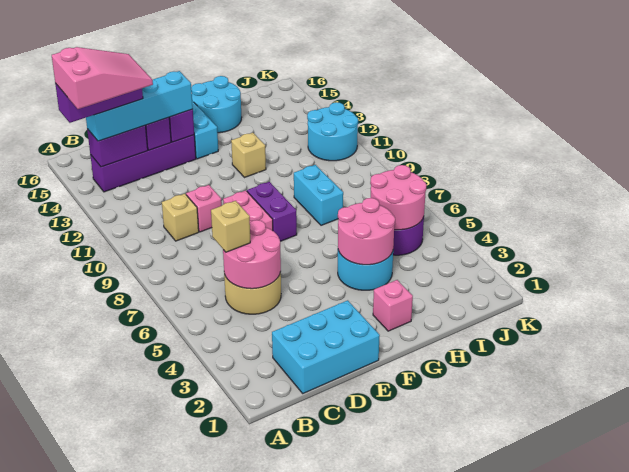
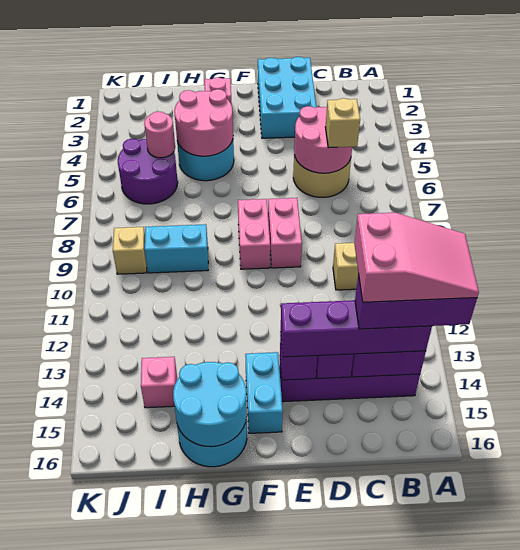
pink 2x3 slope [52,47,153,109] -> pink 2x3 slope turned to [354,213,479,302]
cyan 1x4 brick [86,71,193,141] -> purple 1x4 brick [281,300,432,357]
cyan 2x3 brick [272,300,380,393] -> cyan 2x3 brick turned to [258,57,316,138]
pink 1x1 brick [186,185,222,232] -> pink 1x1 brick moved to [141,357,177,408]
purple 1x2 brick [247,182,297,241] -> pink 1x2 brick [238,199,270,269]
tan 1x1 brick [231,133,266,178] -> tan 1x1 brick moved to [113,227,147,274]
cyan 1x2 brick [294,165,343,225] -> cyan 1x2 brick turned to [145,224,208,273]
pink 2x2 round brick [370,165,427,230] -> pink 1x1 round brick [144,111,175,158]
cyan 2x2 round brick [307,102,358,161] -> cyan 2x2 round brick moved to [173,362,247,447]

